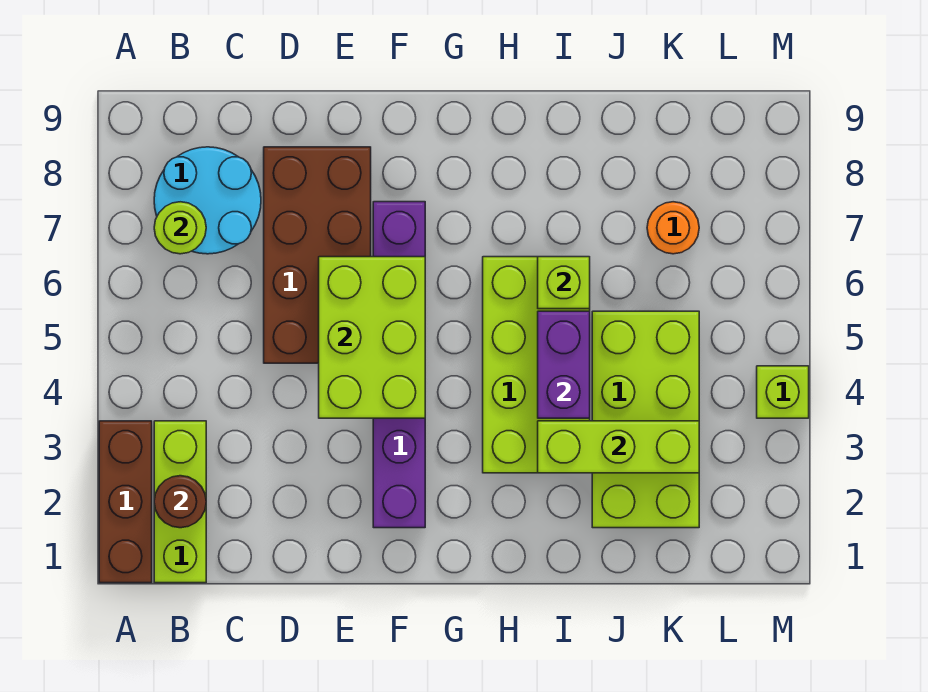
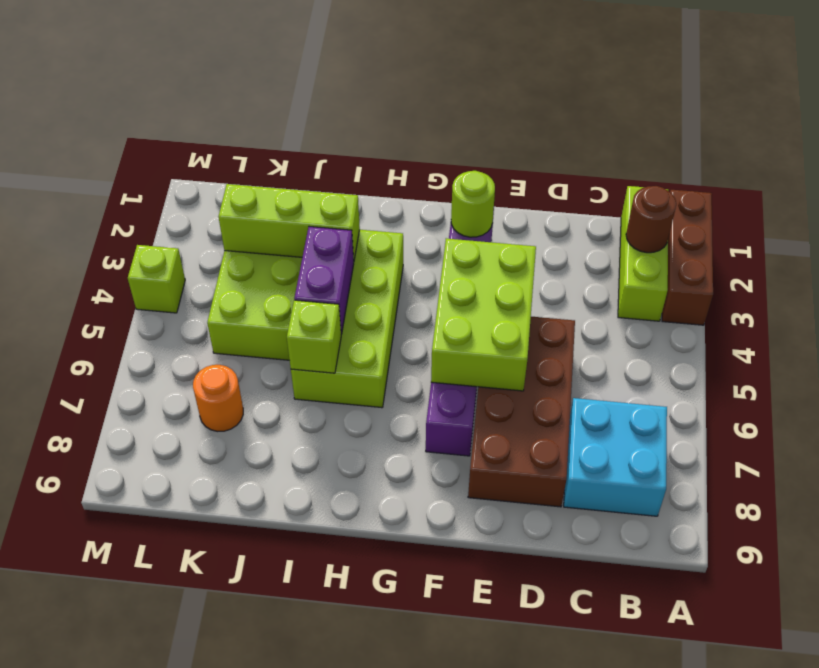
cyan 2x2 round brick [154,147,261,254] -> cyan 2x2 brick [564,398,667,516]
lime 1x1 round brick [154,202,206,254] -> lime 1x1 round brick moved to [451,171,495,237]

